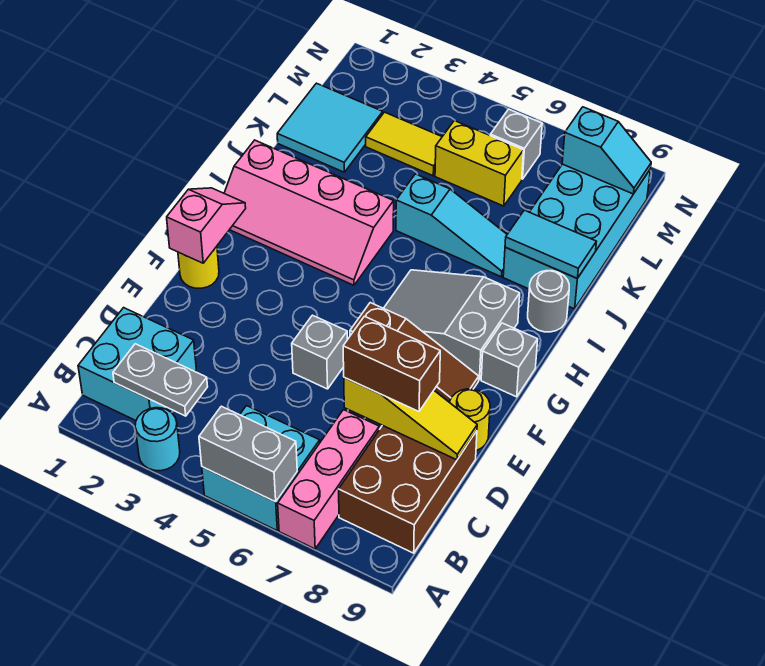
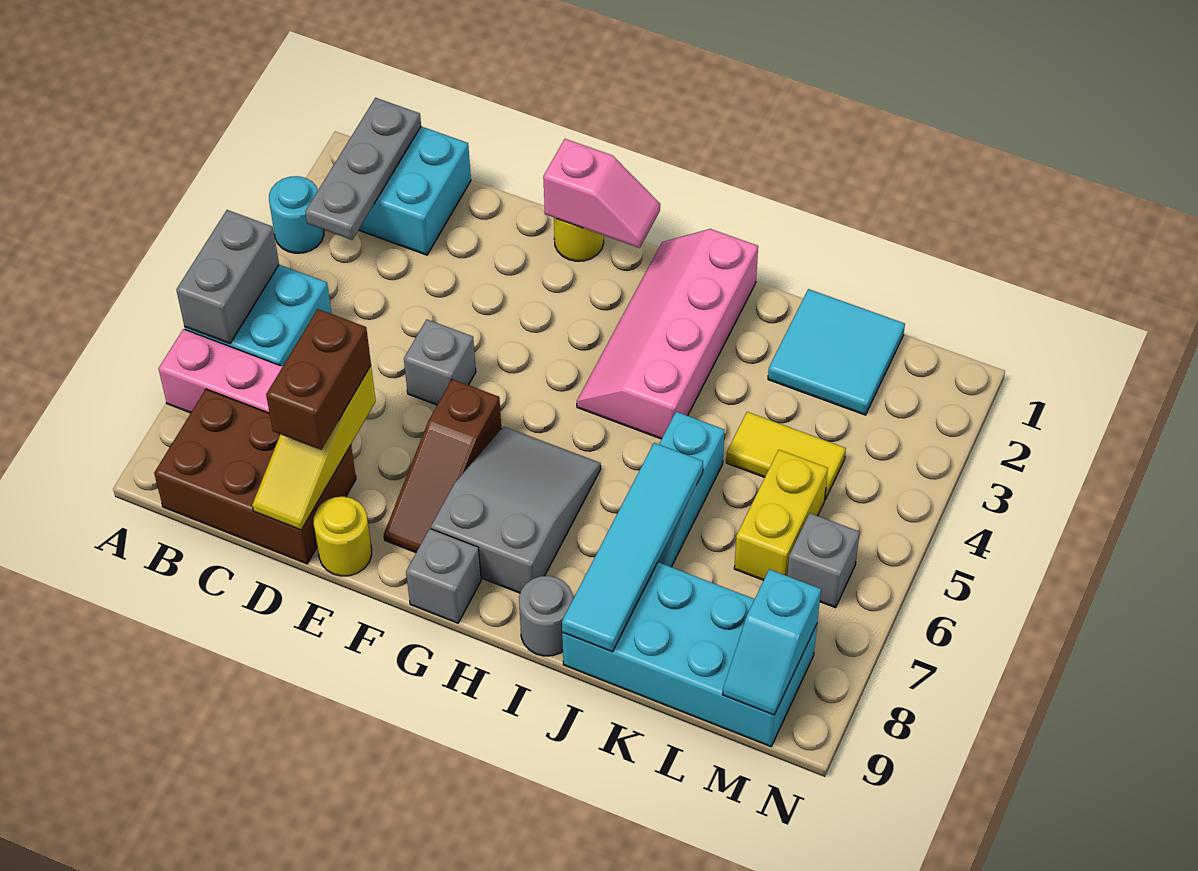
grey 1x2 plate [113,344,208,416] -> grey 1x3 plate [305,98,421,240]
cyan 1x2 tile [505,210,596,278] -> cyan 1x4 tile [562,443,703,652]
yellow 1x2 tile [366,112,442,176] -> yellow 1x2 tile turned to [726,412,846,499]

